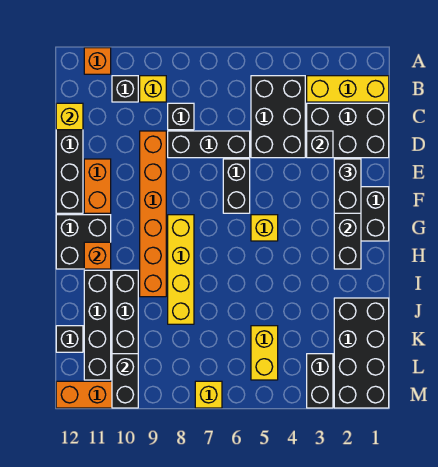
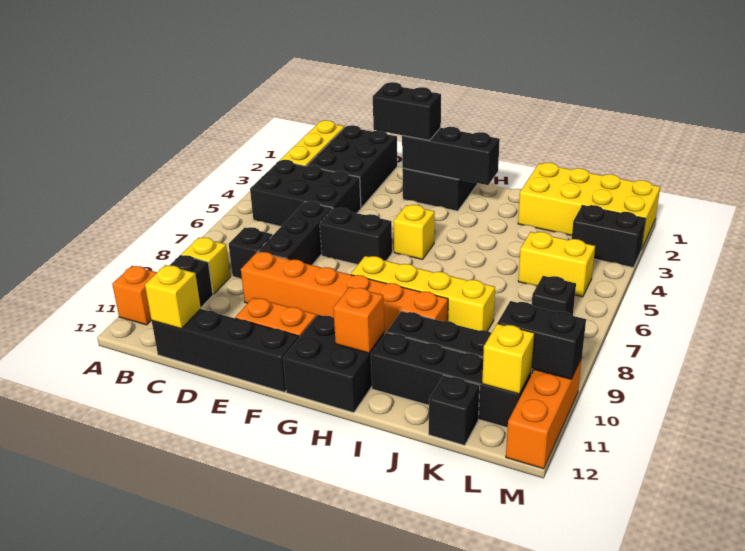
black 1x1 brick [307,131,333,158] -> black 1x1 brick moved to [532,276,576,315]
black 2x4 brick [334,298,389,408] -> yellow 2x4 brick [518,163,660,250]
yellow 1x1 brick [195,381,222,408] -> yellow 1x1 brick moved to [482,324,534,394]

